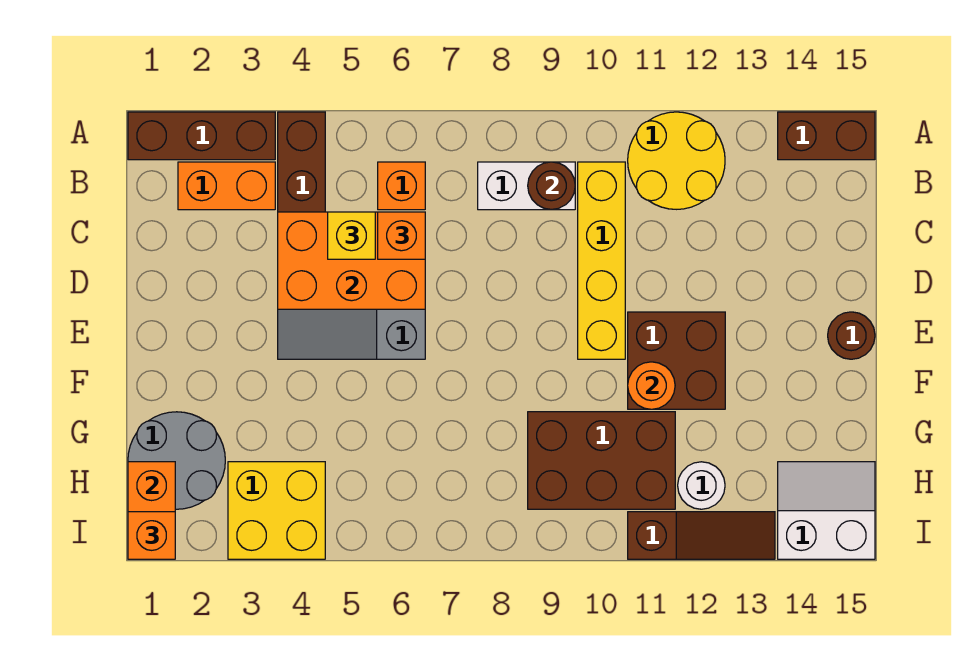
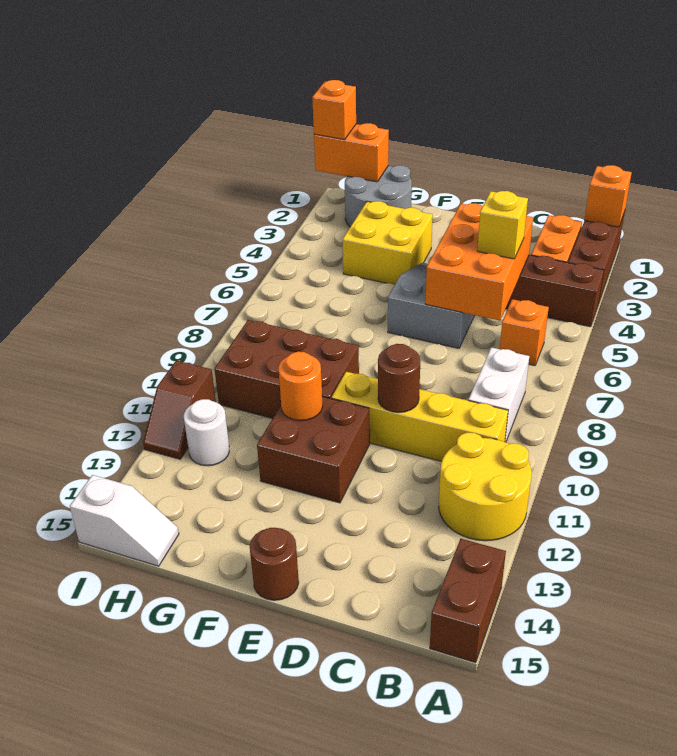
brown 1x1 round brick [528,162,575,210] -> brown 1x1 round brick moved to [378,344,420,413]
orange 1x1 brick [378,212,425,259] -> orange 1x1 brick moved to [584,165,632,227]
brown 2x3 brick [528,412,675,509] -> brown 2x3 brick turned to [215,320,359,418]
yellow 2x2 brick [228,462,325,559] -> yellow 2x2 brick moved to [343,201,433,285]
white 2x2 slope [778,462,875,559] -> white 1x2 slope [70,475,179,566]
brown 1x3 slope [628,512,775,559] -> brown 1x2 slope [143,361,216,459]

